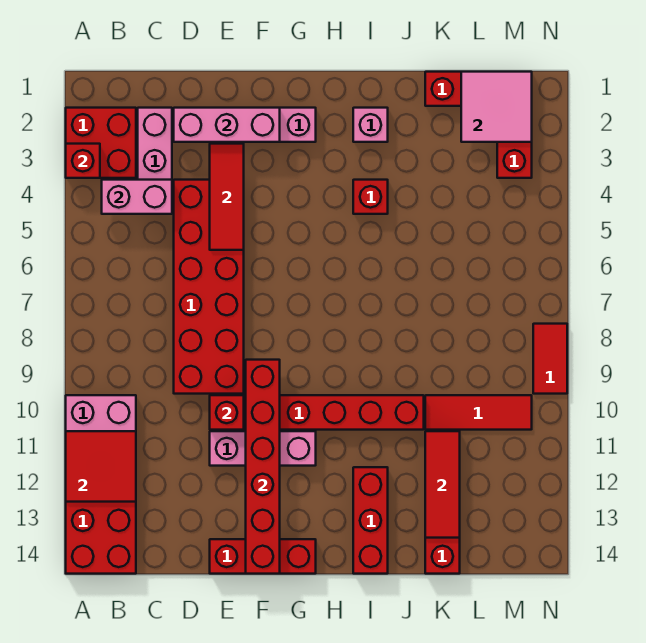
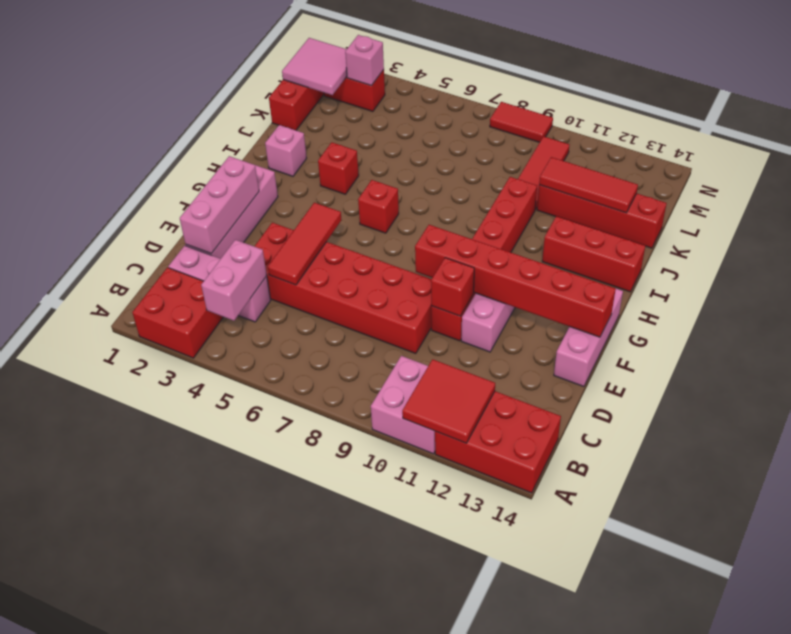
red 1x1 brick [66,144,100,178] -> red 1x1 brick moved to [358,180,399,233]
red 1x3 tile [210,144,244,250] -> red 1x3 tile turned to [268,203,341,285]
red 1x3 brick [210,539,316,574] -> pink 1x3 brick [554,289,623,387]
none -> pink 1x1 brick [345,35,384,86]

